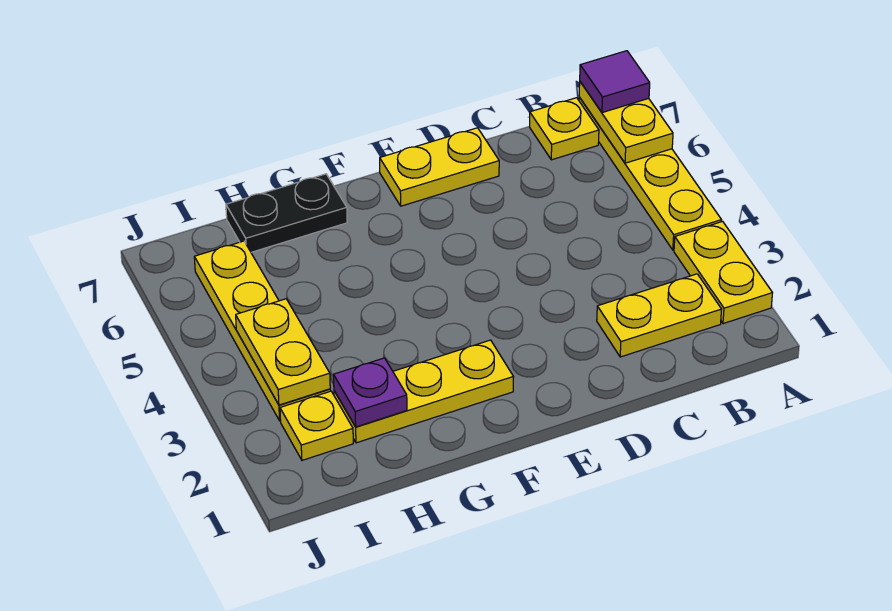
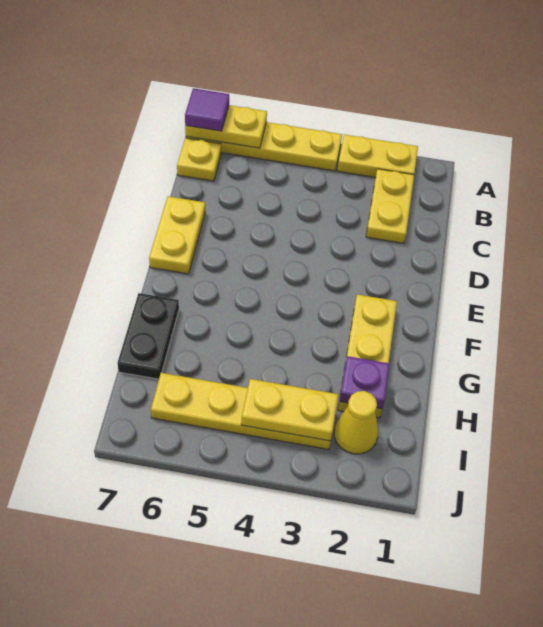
yellow 1x1 plate [280,391,353,460] -> yellow 1x1 cone [334,391,378,454]

